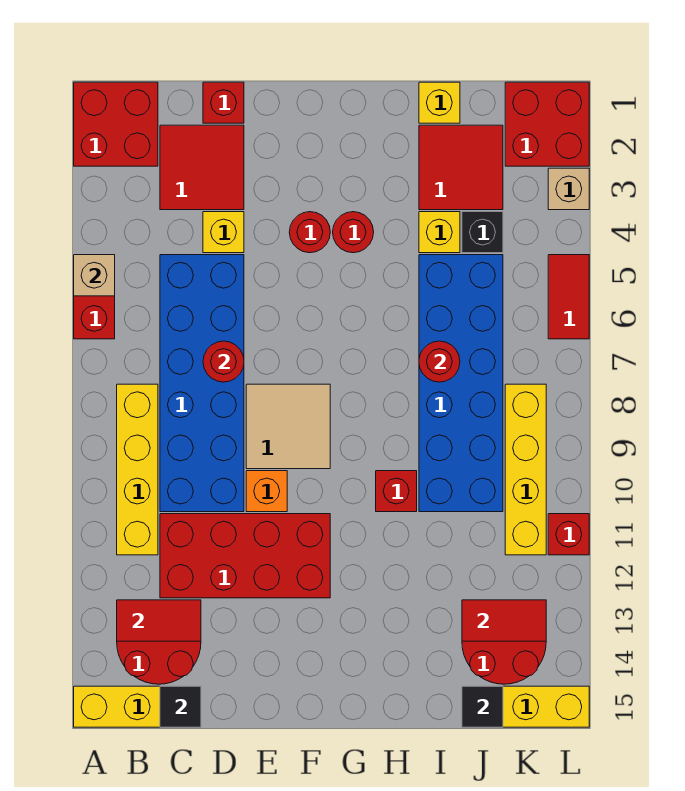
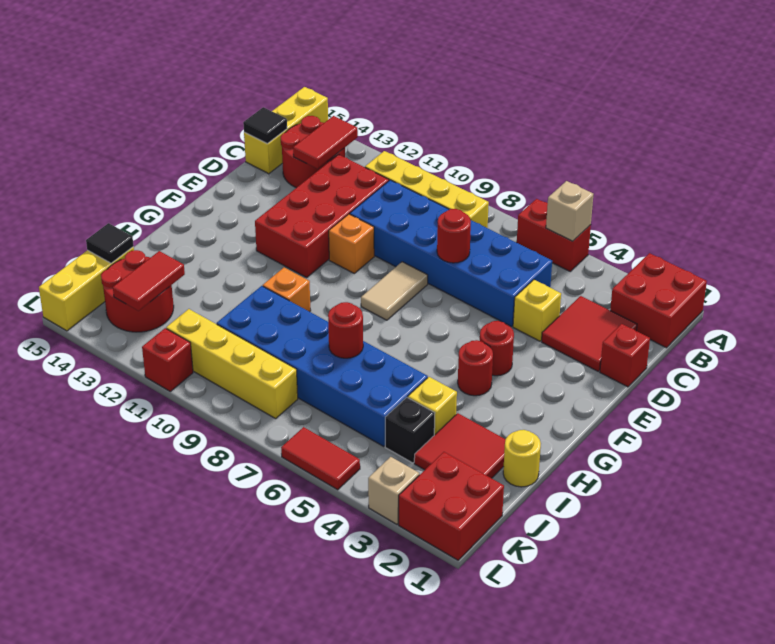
tan 2x2 tile [246,384,330,469] -> tan 1x2 tile [361,262,428,320]
red 1x1 brick [376,471,417,512] -> orange 1x1 brick [263,268,311,312]
yellow 1x1 brick [419,82,460,123] -> yellow 1x1 round brick [503,430,541,487]

